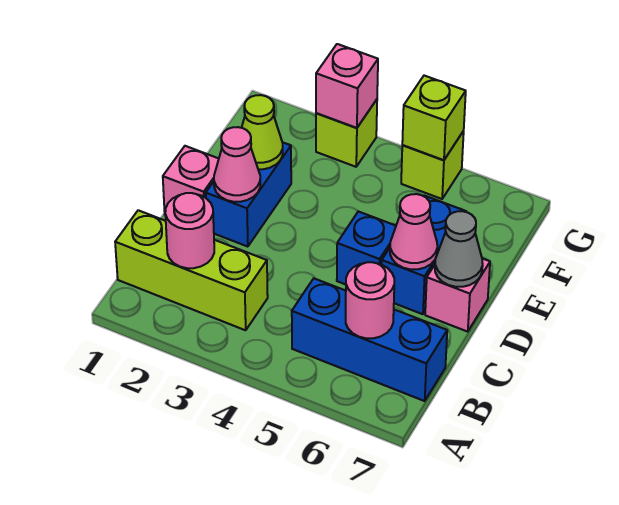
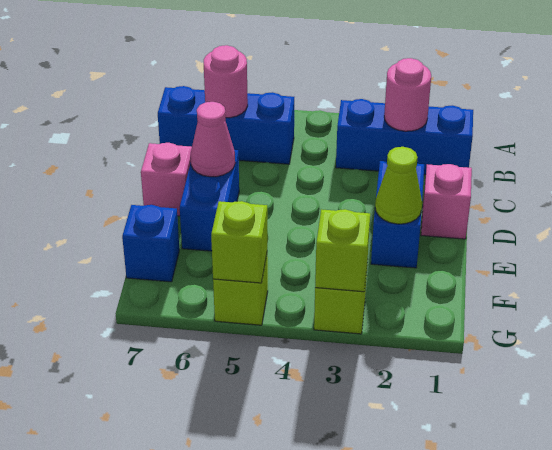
lime 1x3 brick [115,210,268,330] -> blue 1x3 brick [336,99,473,175]
pink 1x1 cone [214,127,260,202] -> none
blue 1x1 brick [337,211,396,284] -> blue 1x1 brick moved to [122,205,179,282]
grey 1x1 cone [435,211,483,287] -> none
pink 1x1 brick [316,44,378,128] -> lime 1x1 brick [315,209,370,292]

